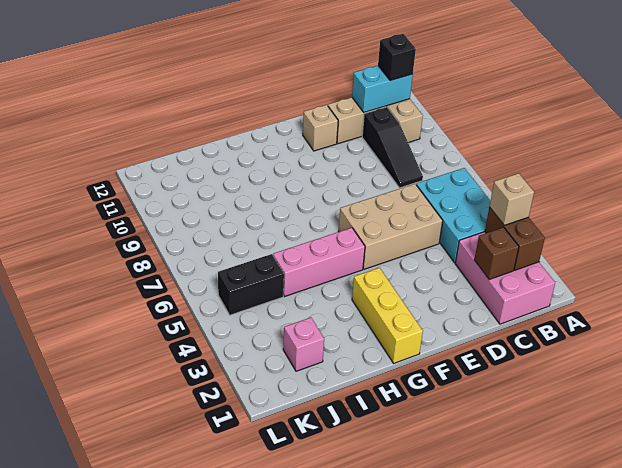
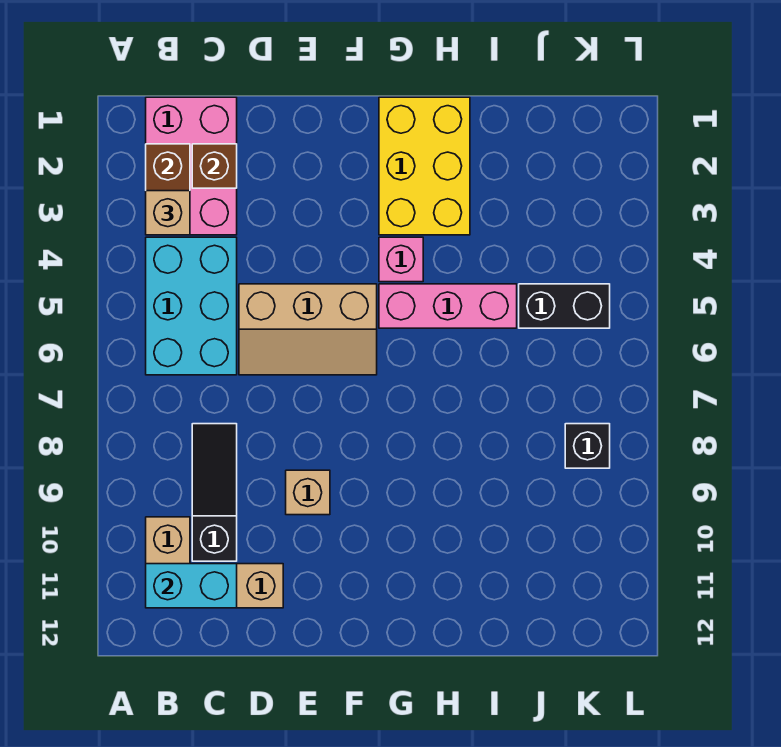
black 1x1 brick [378,34,416,81] -> black 1x1 brick moved to [565,424,610,468]
tan 2x3 brick [339,184,443,269] -> tan 2x3 slope [239,284,377,375]
tan 1x1 brick [303,105,338,151] -> tan 1x1 brick moved to [286,470,330,515]
yellow 1x3 brick [352,268,423,363] -> yellow 2x3 brick [379,97,470,235]
pink 1x1 brick [283,318,324,371] -> pink 1x1 brick moved to [379,237,423,282]

